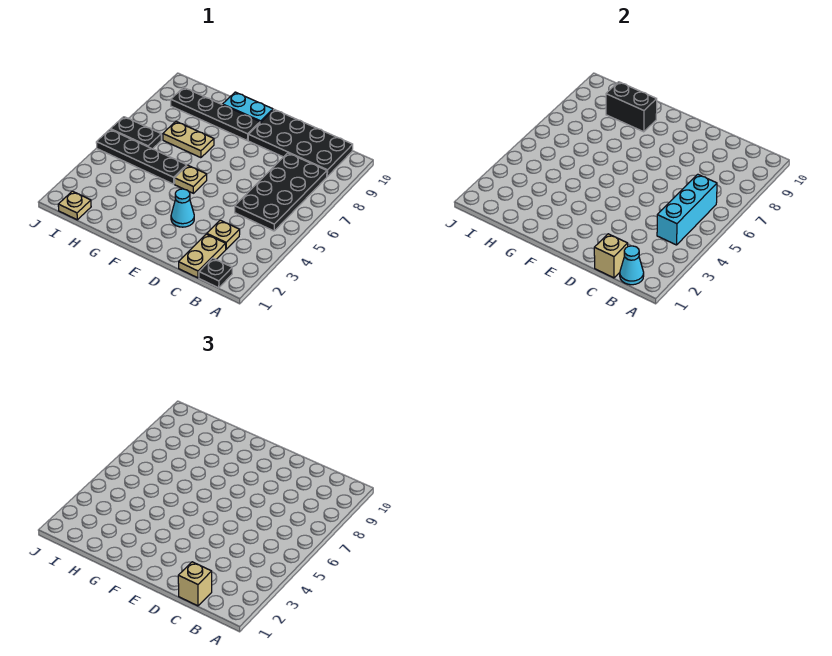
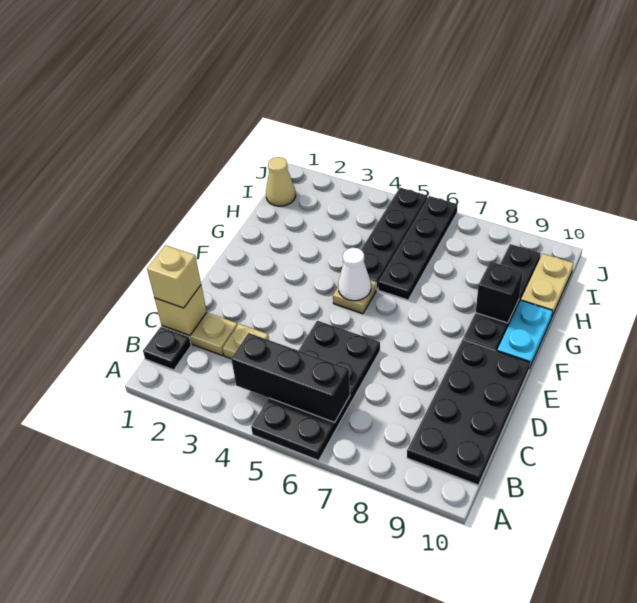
cyan 1x1 cone [620,246,644,285] -> none
cyan 1x3 brick [657,174,717,245] -> black 1x3 brick [231,333,350,422]
black 2x4 plate [235,153,327,231] -> black 2x4 plate turned to [251,321,380,460]
cyan 1x1 cone [171,189,194,227] -> none
none -> white 1x1 cone [338,248,371,301]
tan 1x2 plate [163,122,214,158] -> tan 1x2 plate moved to [521,254,574,316]
black 1x2 brick [606,82,657,132] -> black 1x1 brick [476,262,523,323]
tan 1x1 plate [58,191,91,220] -> tan 1x1 cone [266,157,296,206]
black 1x2 plate [110,117,161,149] -> black 1x4 plate [378,196,458,300]

